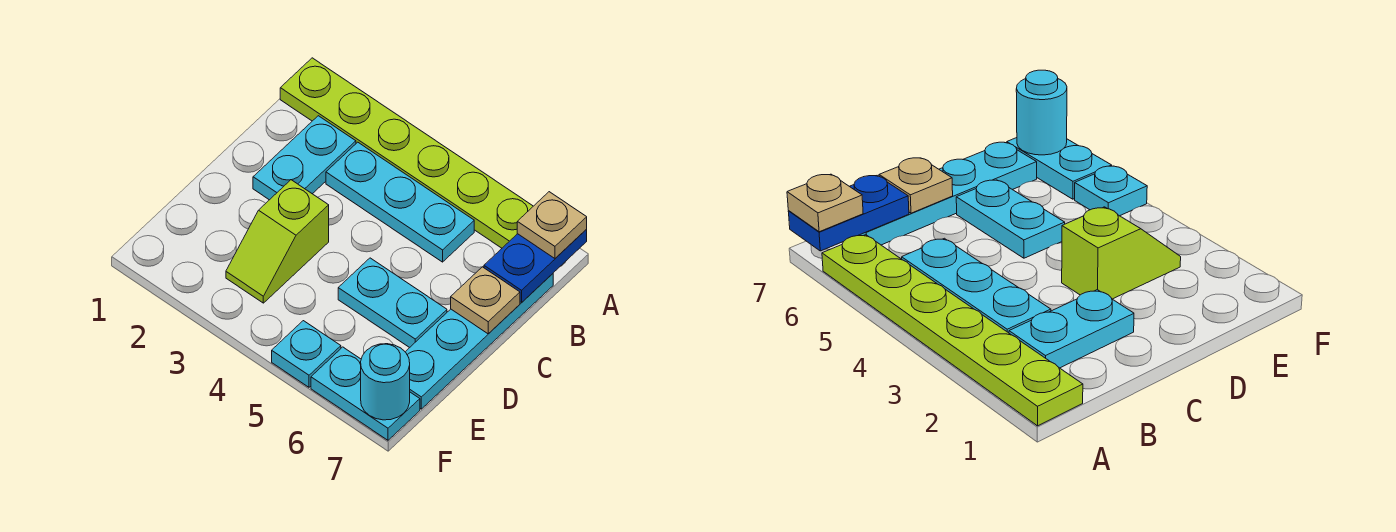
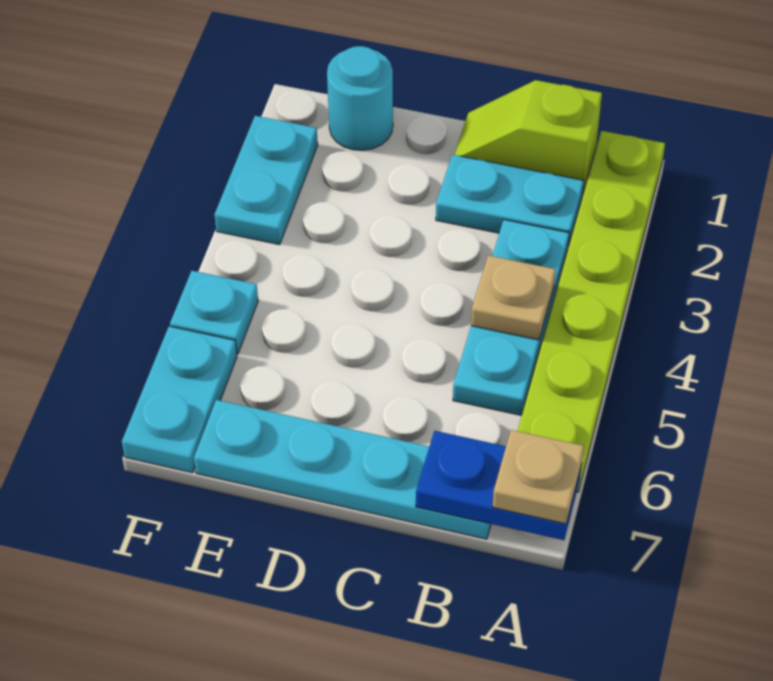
tan 1x1 plate [451,267,520,334] -> tan 1x1 plate moved to [471,255,556,340]
lime 1x2 slope [226,180,329,303] -> lime 1x2 slope moved to [454,80,602,195]
cyan 1x2 plate [338,258,447,348] -> cyan 1x2 plate moved to [215,116,318,245]
cyan 1x1 round brick [361,344,410,420] -> cyan 1x1 round brick moved to [327,46,393,150]

